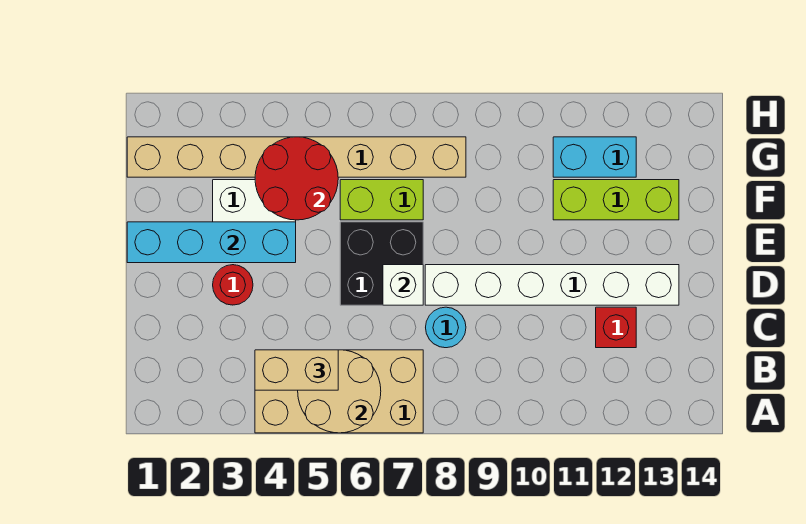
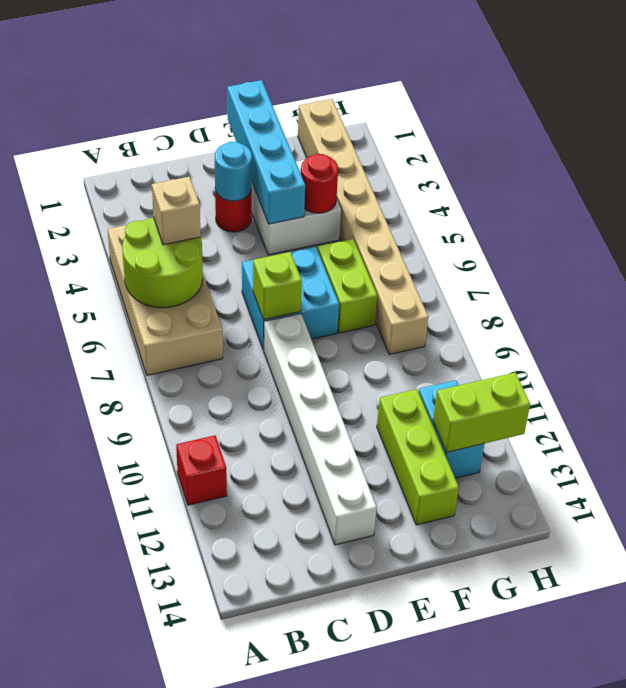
tan 2x2 round brick [298,350,381,433] -> lime 2x2 round brick [122,218,203,308]
tan 1x2 brick [255,350,338,390] -> tan 1x1 brick [152,177,201,245]
cyan 1x1 round brick [426,307,466,348] -> cyan 1x1 round brick moved to [215,142,252,201]
red 1x1 brick [596,307,636,348] -> red 1x1 brick moved to [176,436,227,505]
black 2x2 brick [340,222,423,305] -> cyan 2x2 brick [242,247,339,350]
white 1x1 brick [383,265,423,305] -> lime 1x1 brick [253,252,302,319]
red 2x2 round brick [255,137,338,220] -> red 1x1 round brick [301,154,338,213]
none -> lime 1x2 brick [433,372,530,452]

